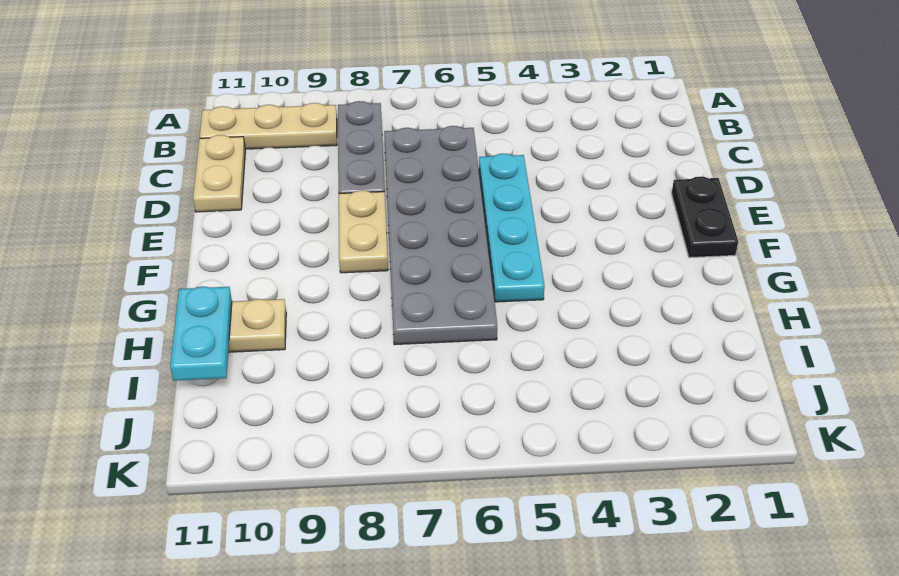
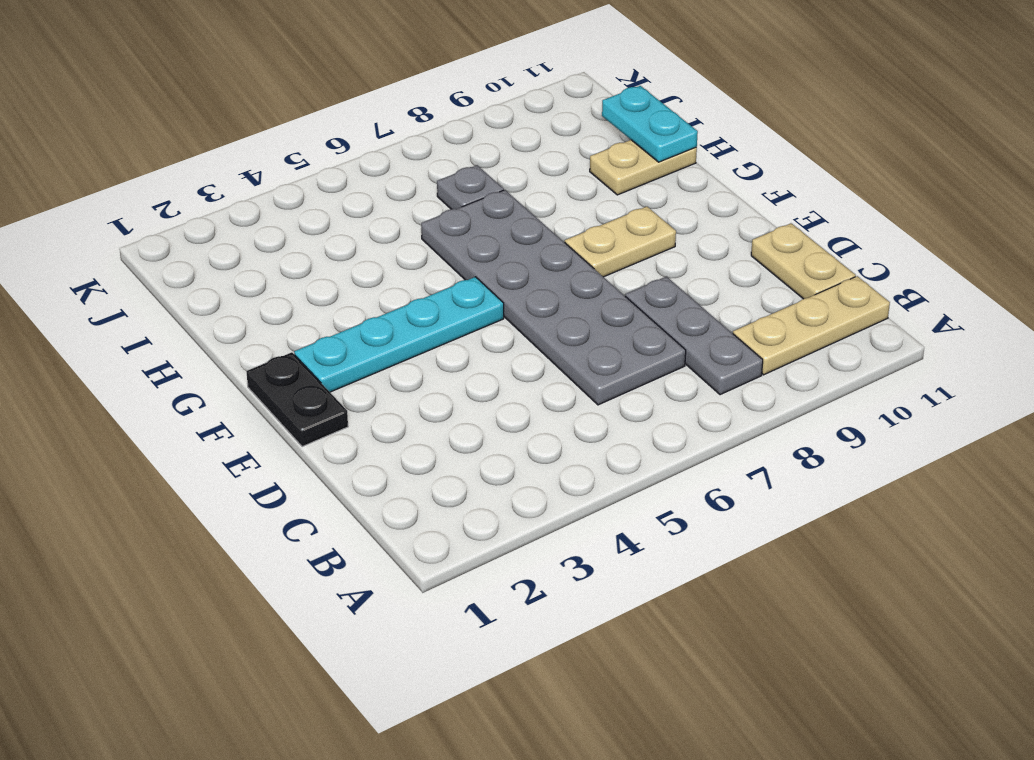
cyan 1x4 plate [479,153,545,302] -> cyan 1x4 plate turned to [294,277,504,392]
tan 1x2 plate [339,190,388,273] -> tan 1x2 plate turned to [565,207,676,277]
none -> grey 1x1 plate [437,165,504,209]

